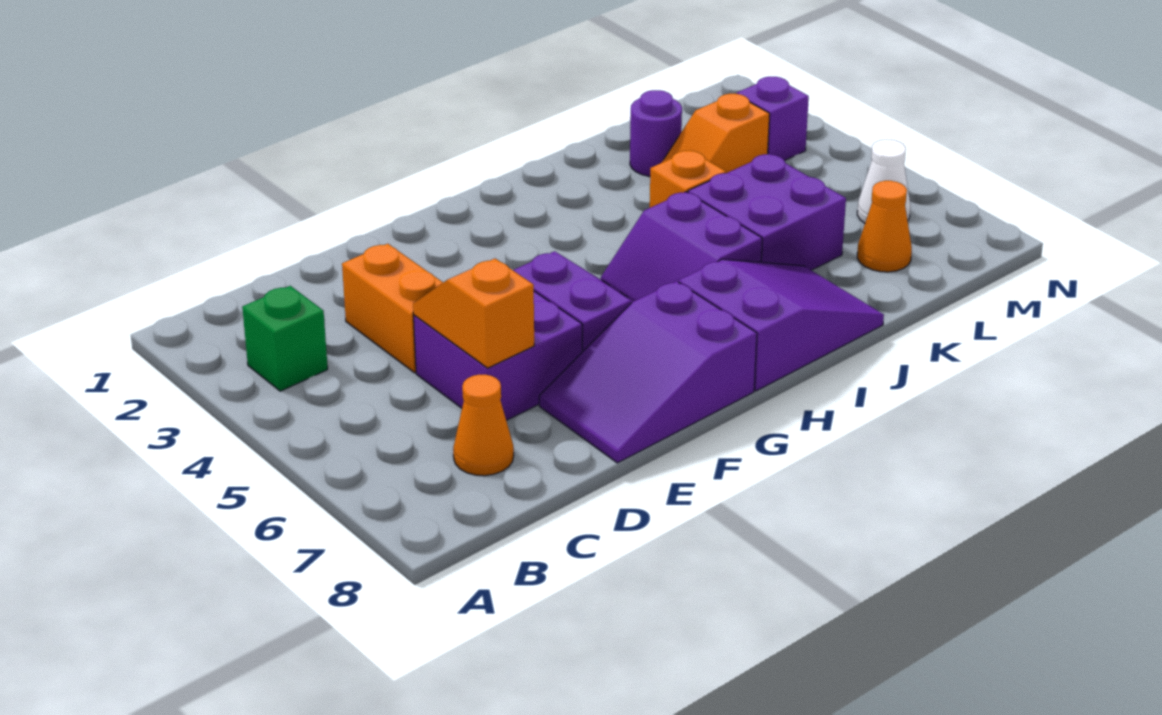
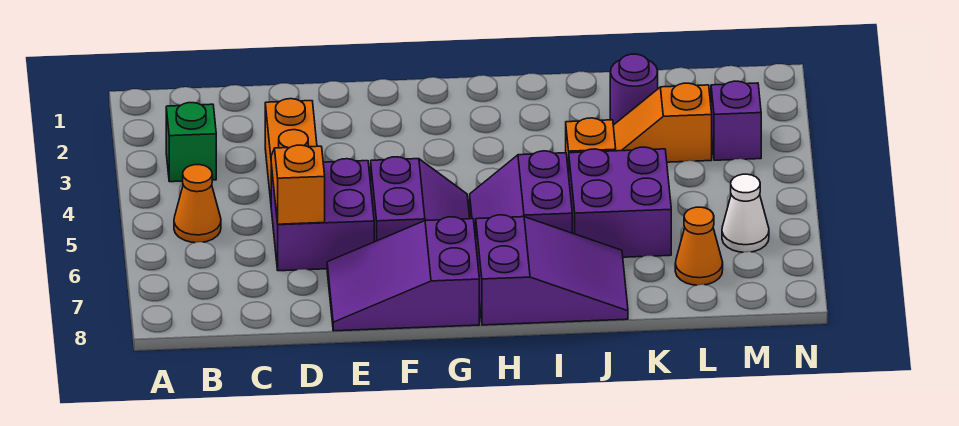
orange 1x1 cone [453,375,514,476] -> orange 1x1 cone moved to [174,165,221,243]

